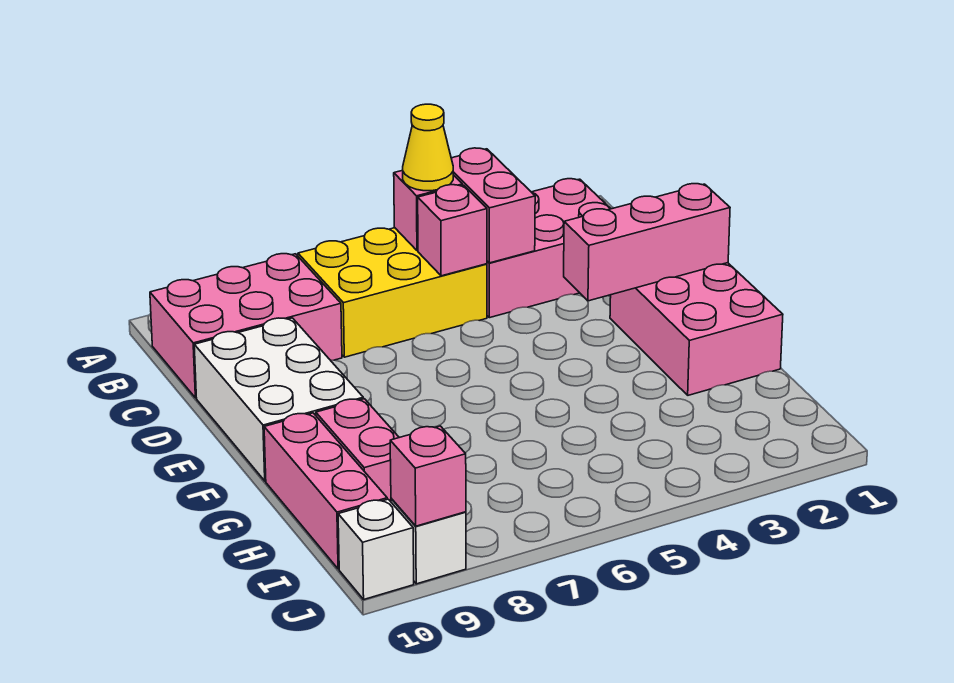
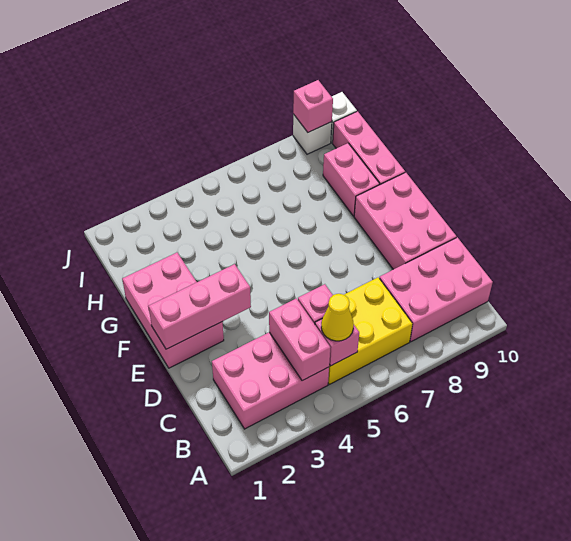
white 2x3 brick [194,318,363,481] -> pink 2x3 brick [354,172,456,269]

